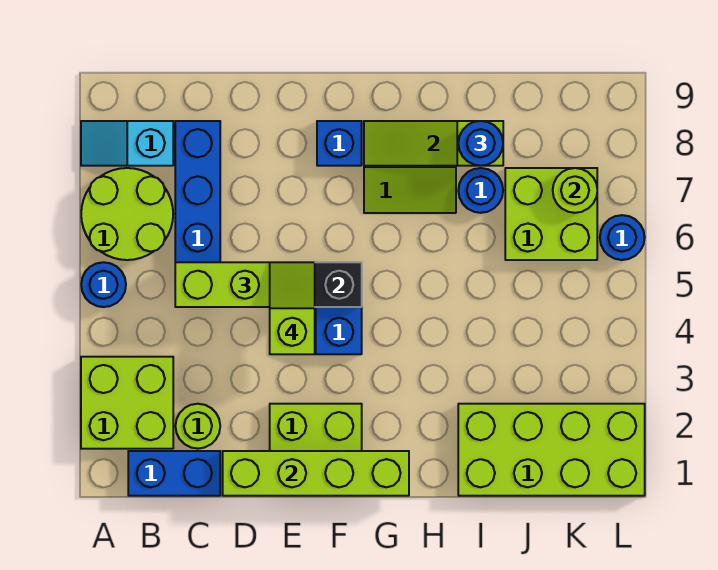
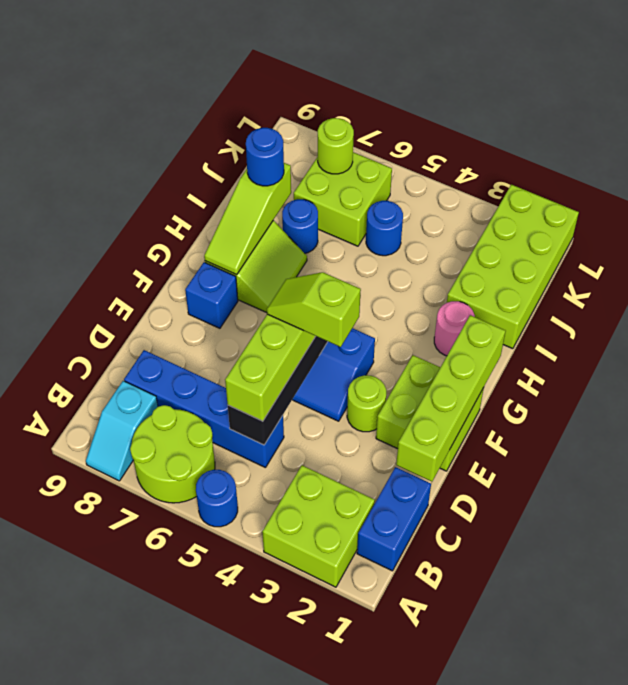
lime 1x1 round brick [176,404,220,449] -> lime 1x1 round brick moved to [347,375,386,432]
none -> pink 1x1 round brick [434,301,475,356]
blue 1x1 round brick [600,215,645,260] -> blue 1x1 round brick moved to [366,201,403,256]

